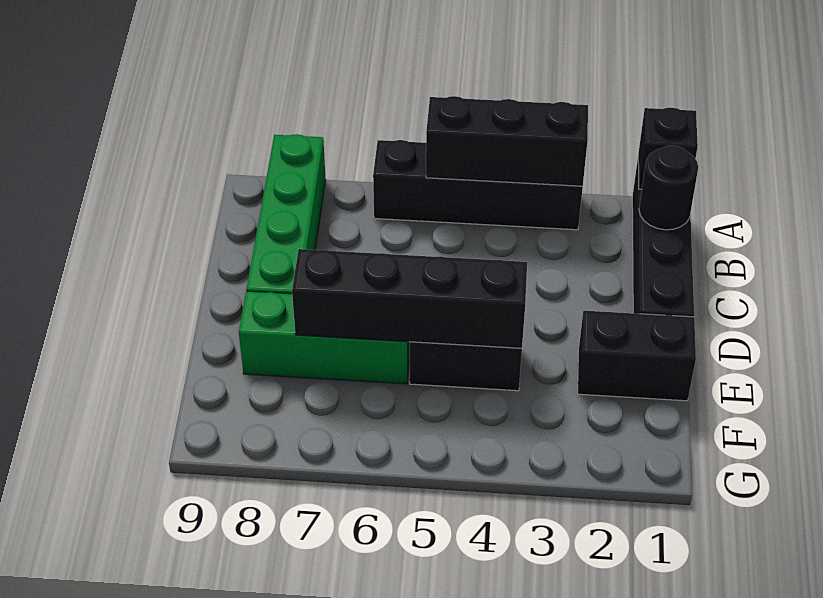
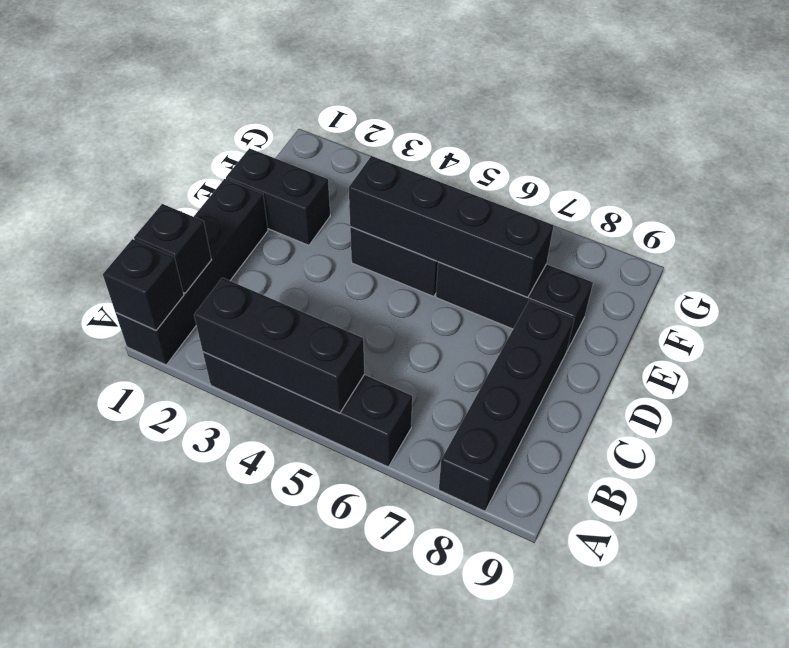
green 1x4 brick [246,134,326,294] -> black 1x4 brick [439,301,574,511]
black 1x1 round brick [639,146,698,230] -> black 1x1 brick [134,204,211,293]
green 1x3 brick [239,291,410,384] -> black 1x3 brick [436,262,593,350]

